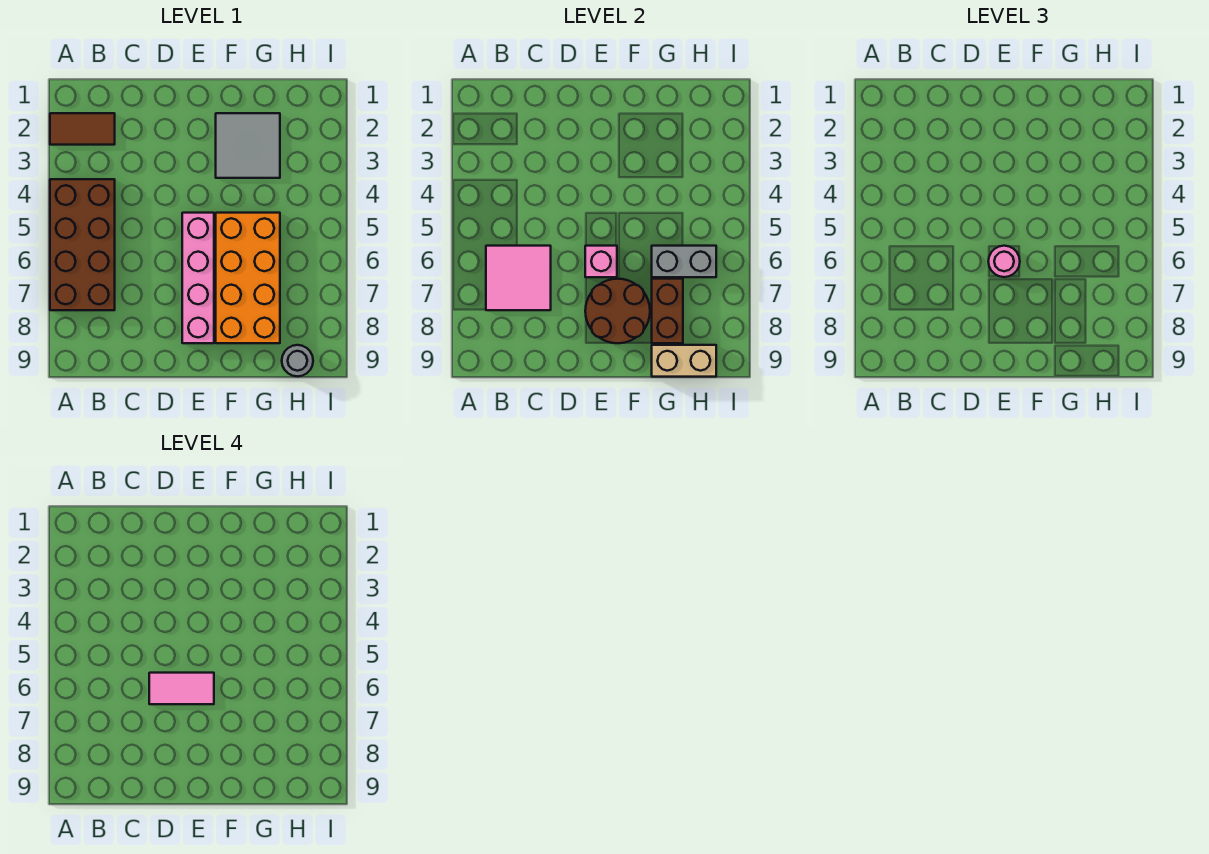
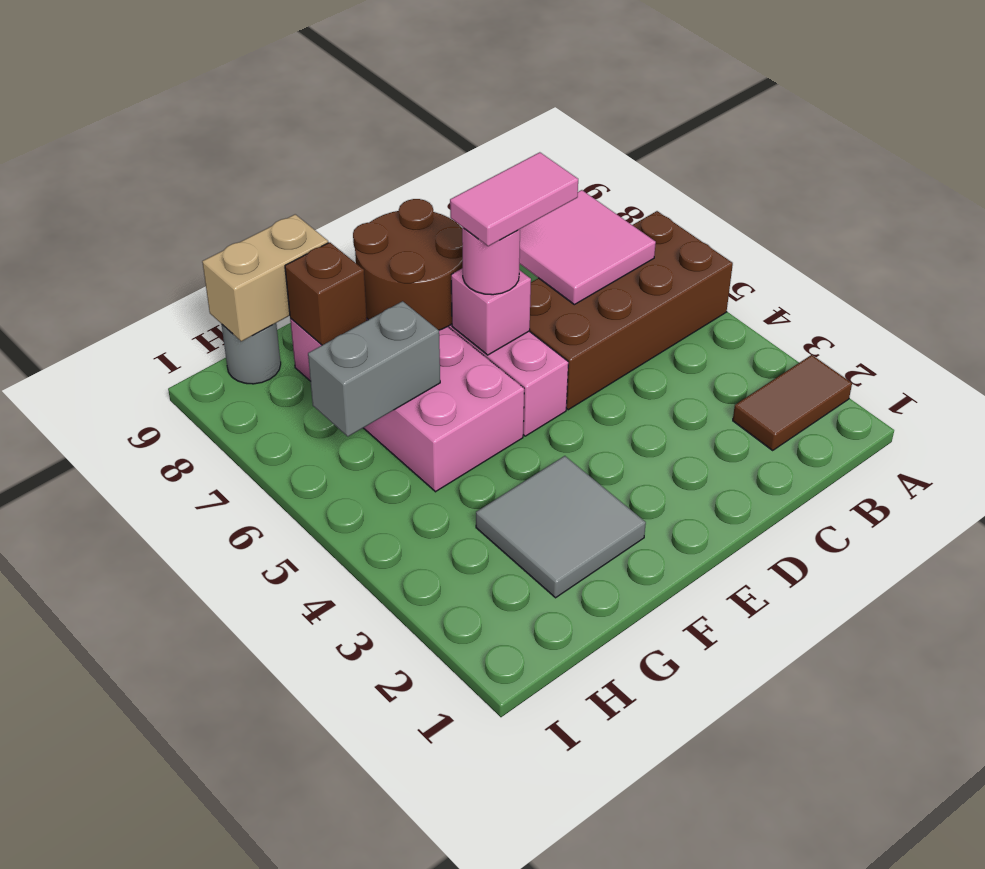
brown 2x4 brick [50,179,115,310] -> brown 2x4 brick turned to [530,211,733,410]
orange 2x4 brick [216,213,280,343] -> pink 2x4 brick [290,318,524,492]
brown 1x2 brick [652,279,683,343] -> brown 1x1 brick [285,242,367,345]

